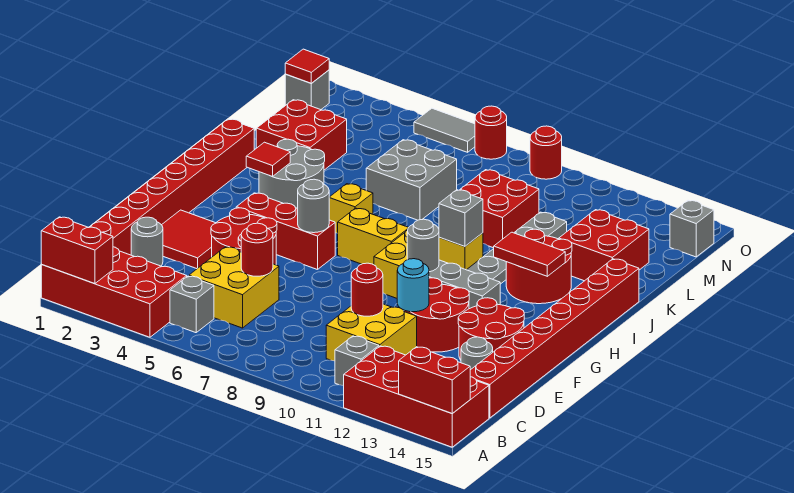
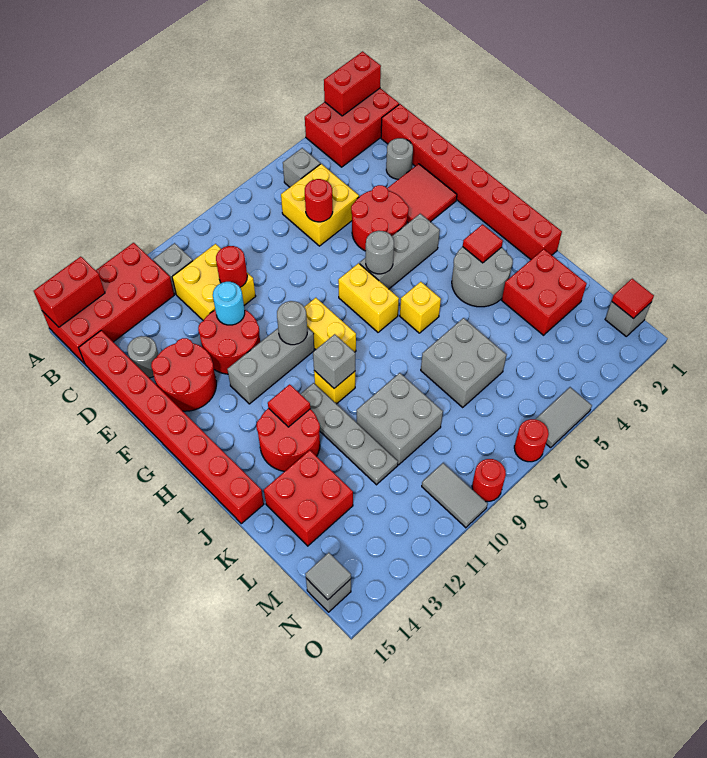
red 2x4 brick [41,247,187,337] -> red 2x3 brick [305,88,399,167]
red 1x3 brick [236,193,335,270] -> grey 1x3 brick [360,214,440,289]
yellow 1x2 brick [338,208,409,265] -> yellow 1x2 brick turned to [338,263,399,332]
red 1x2 tile [494,232,565,276] -> red 1x1 tile [268,384,310,427]
red 2x2 brick [460,170,539,248] -> grey 2x2 brick [357,373,443,465]
none -> grey 1x2 tile [422,463,488,528]
none -> grey 1x1 tile [305,553,351,600]

